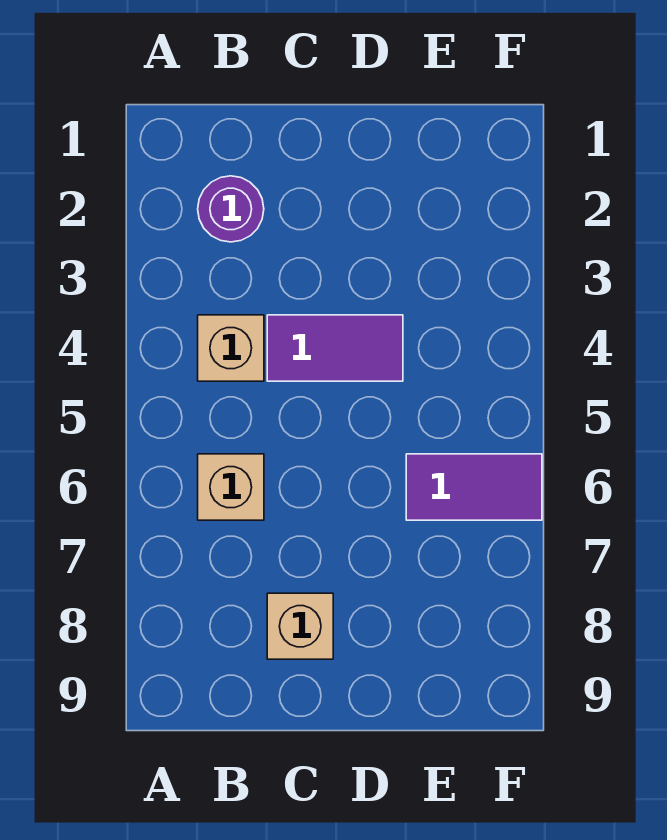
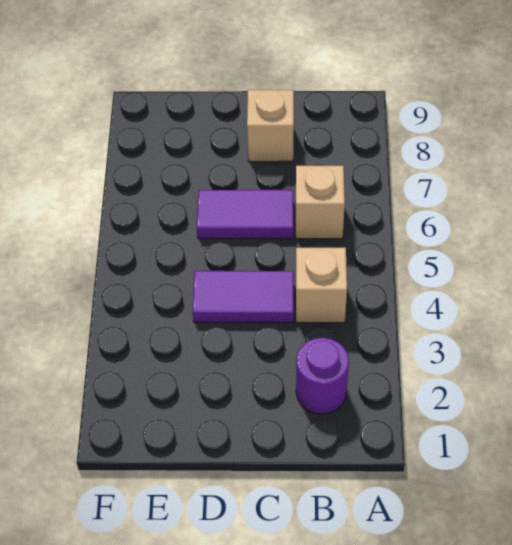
purple 1x2 tile [406,454,542,520] -> purple 1x2 tile moved to [197,190,293,239]

